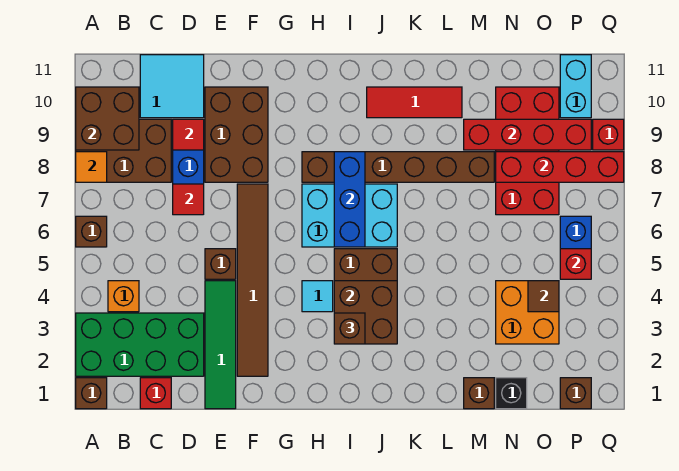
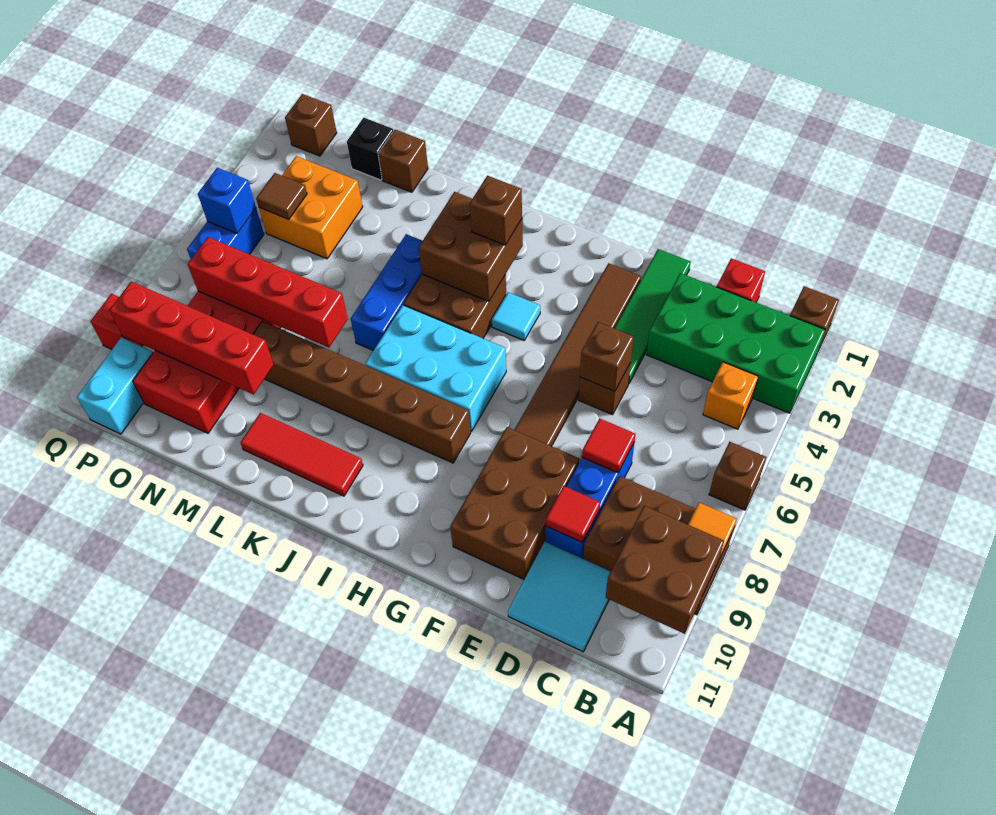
none -> brown 1x1 brick [580,322,633,391]
blue 1x3 brick [334,152,365,247] -> blue 1x3 brick moved to [351,234,422,350]
red 1x4 brick [496,152,624,182] -> red 1x4 brick moved to [188,237,348,348]
red 1x1 brick [560,249,591,279] -> blue 1x1 brick [198,168,256,234]

